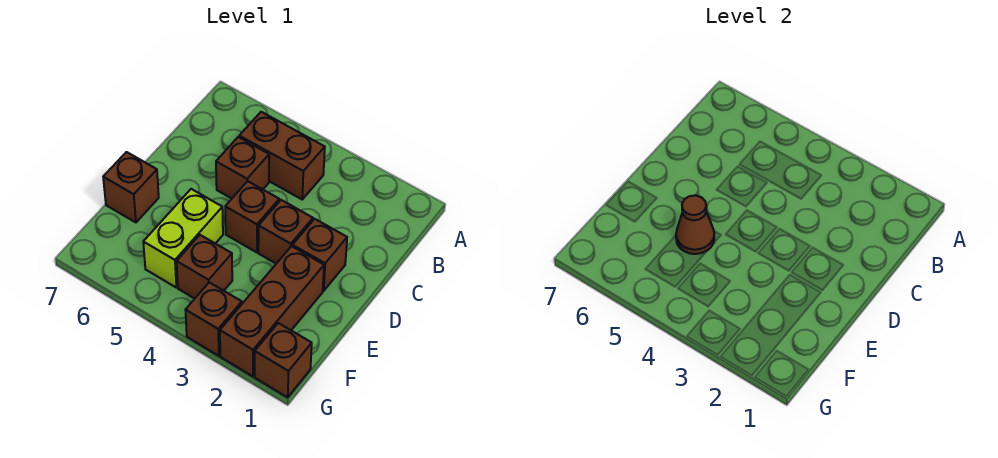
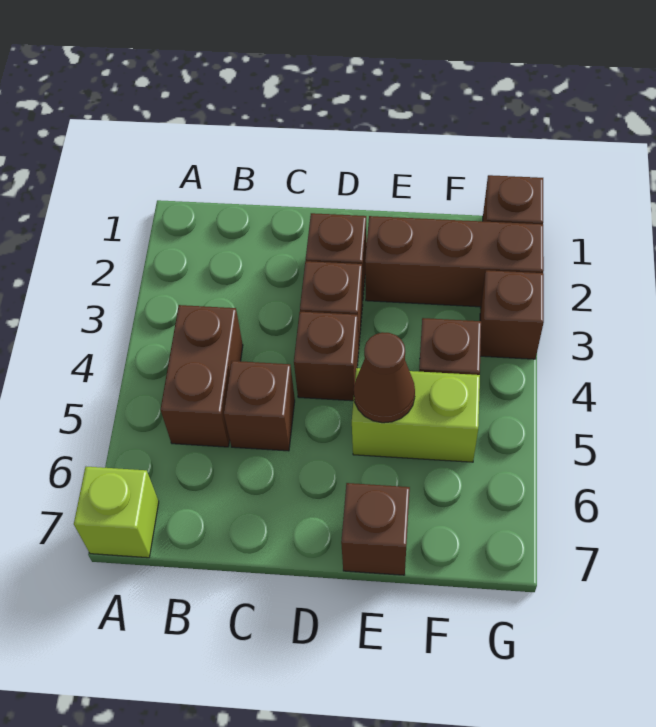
none -> lime 1x1 brick [74,467,159,558]

